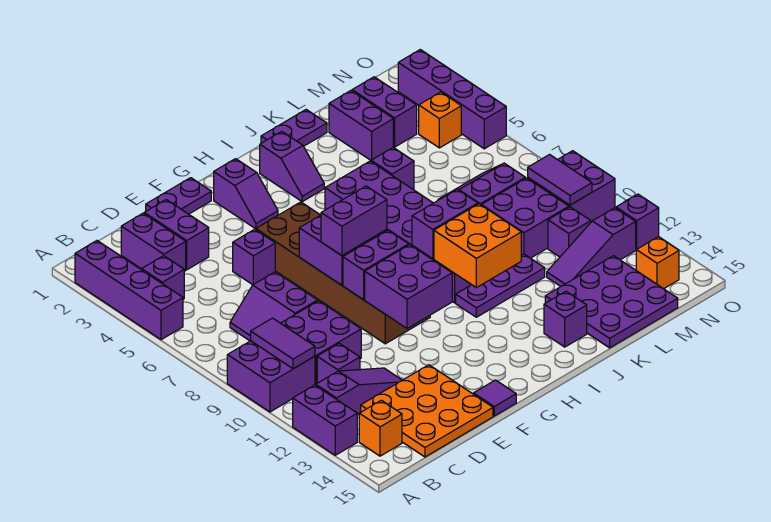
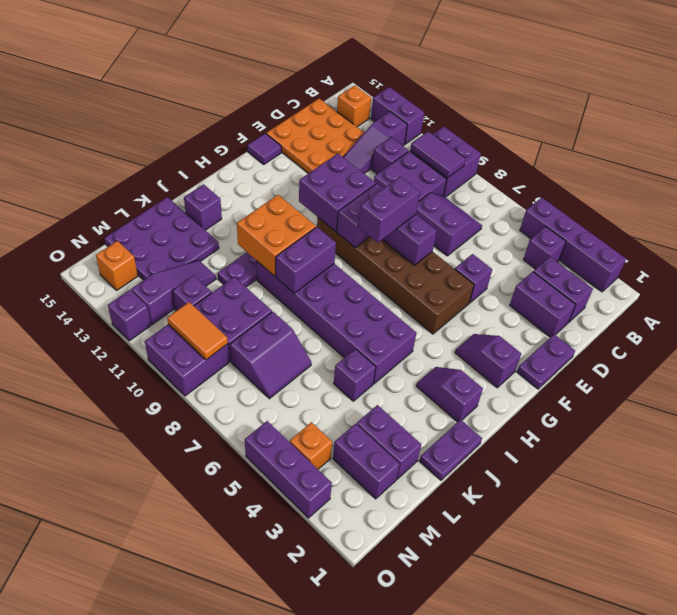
purple 1x2 tile [528,155,592,205] -> orange 1x2 tile [167,302,228,360]
purple 1x4 brick [398,50,506,149] -> purple 1x3 brick [245,421,332,518]

